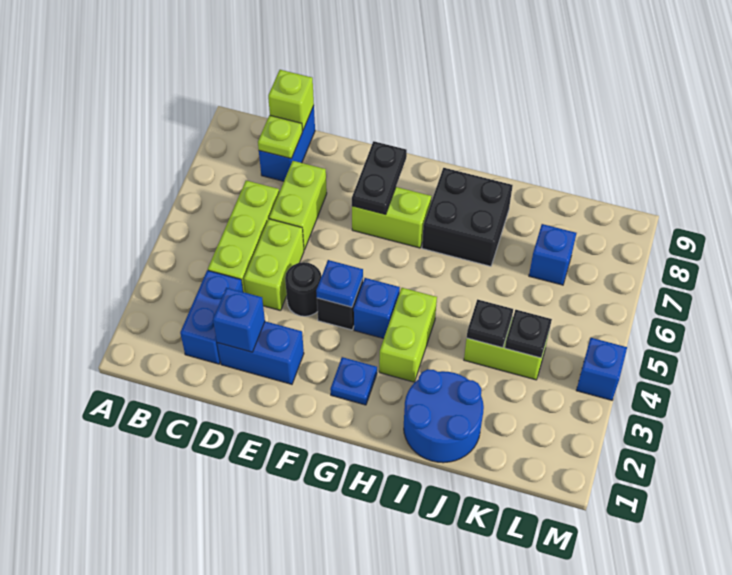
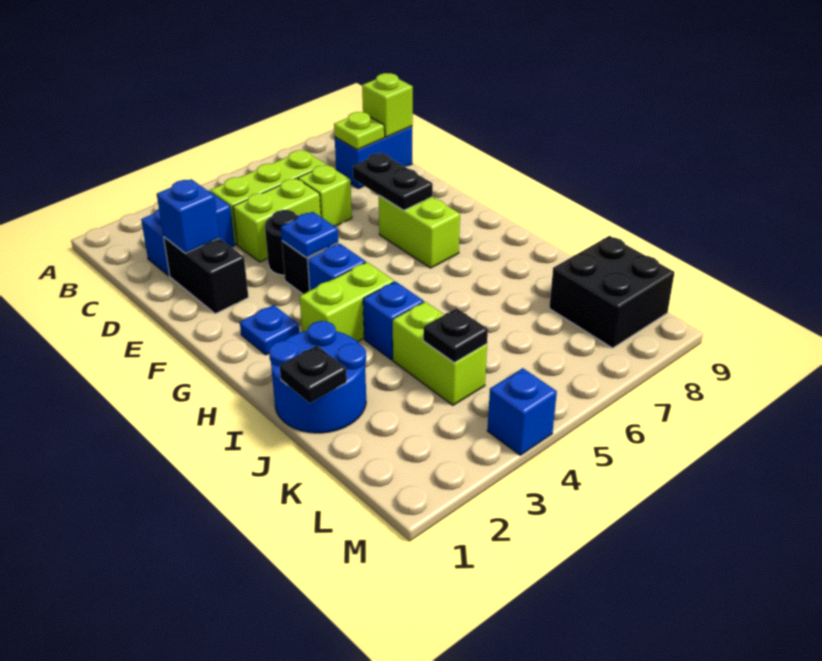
blue 1x2 brick [217,321,304,384] -> black 1x2 brick [164,237,248,314]
lime 1x2 brick [269,161,327,250] -> lime 1x1 brick [298,165,352,226]
black 1x2 plate [352,141,407,214] -> black 1x2 plate turned to [353,153,433,210]
black 2x2 brick [422,168,513,266] -> black 2x2 brick moved to [549,236,675,348]
black 1x1 plate [467,299,513,348] -> black 1x1 plate moved to [280,345,347,403]
blue 1x1 brick [529,224,576,285] -> blue 1x1 brick moved to [363,281,424,360]

